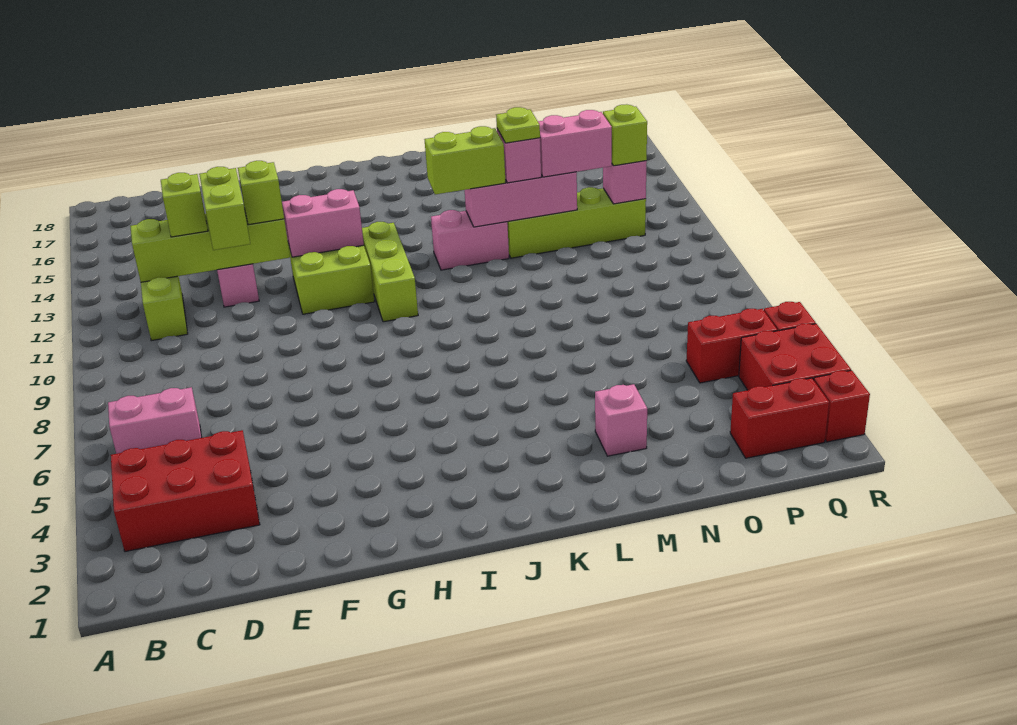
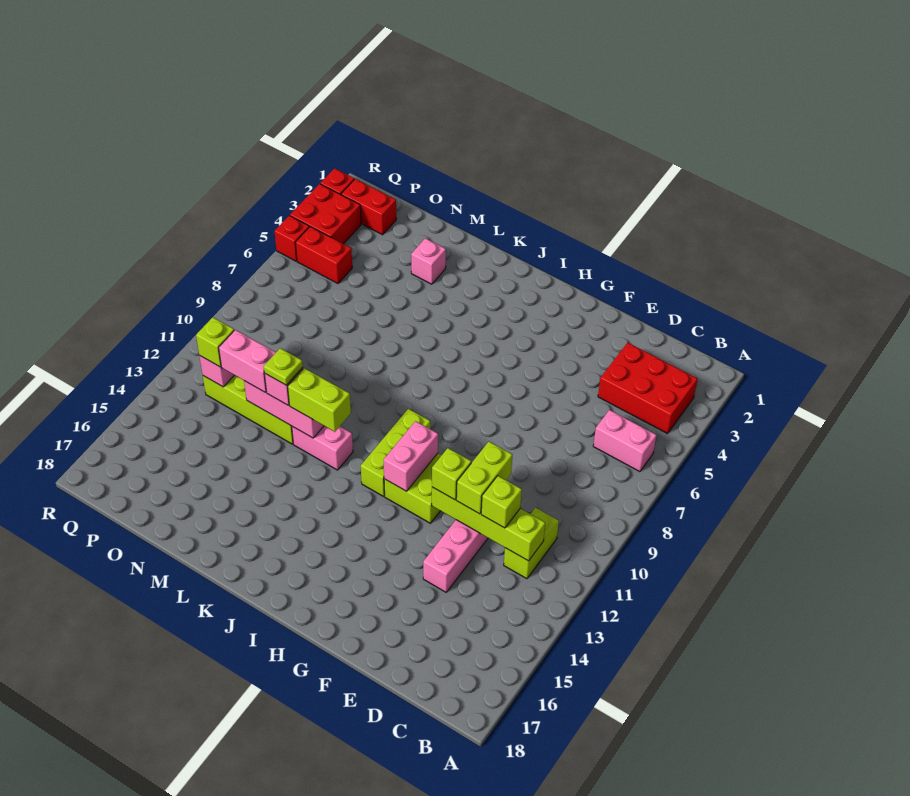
pink 1x2 brick [282,189,364,257] -> pink 1x2 brick turned to [384,421,438,491]

